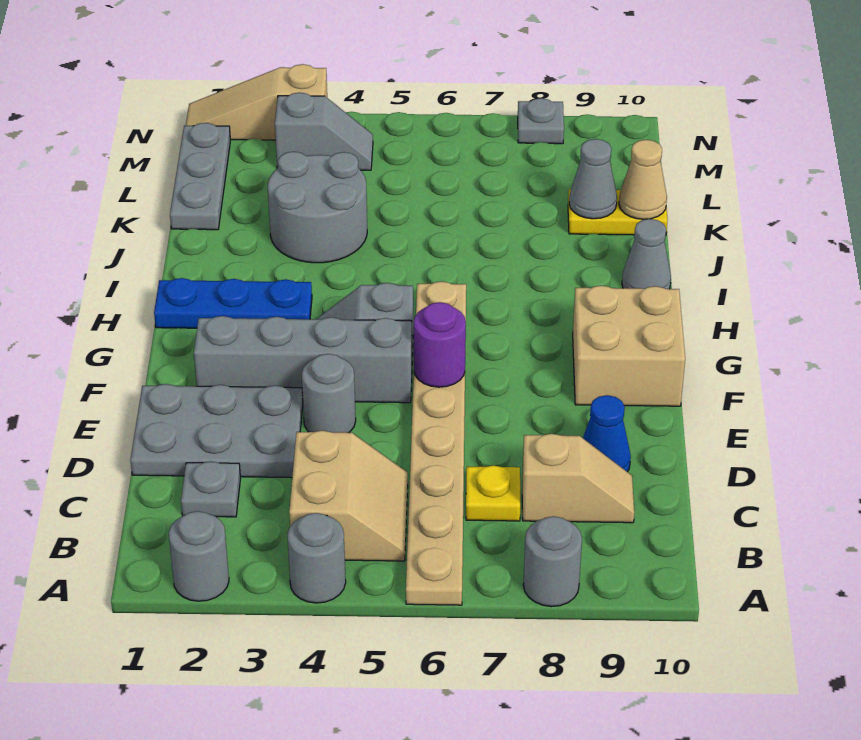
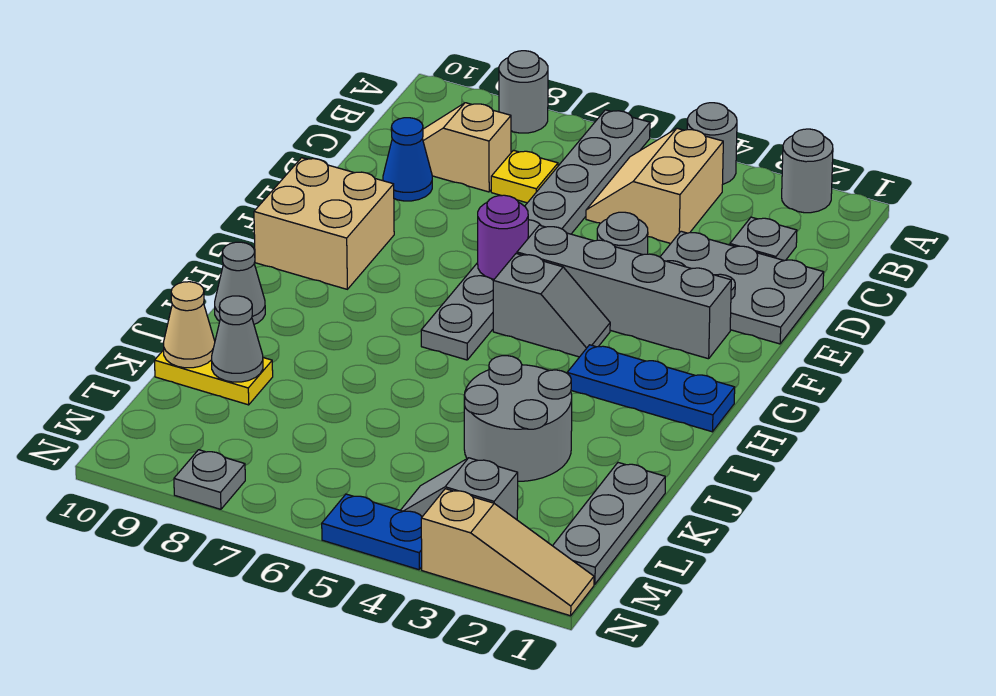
tan 1x8 plate [406,281,466,605] -> grey 1x8 plate [421,110,650,360]
none -> blue 1x2 plate [322,494,422,570]

